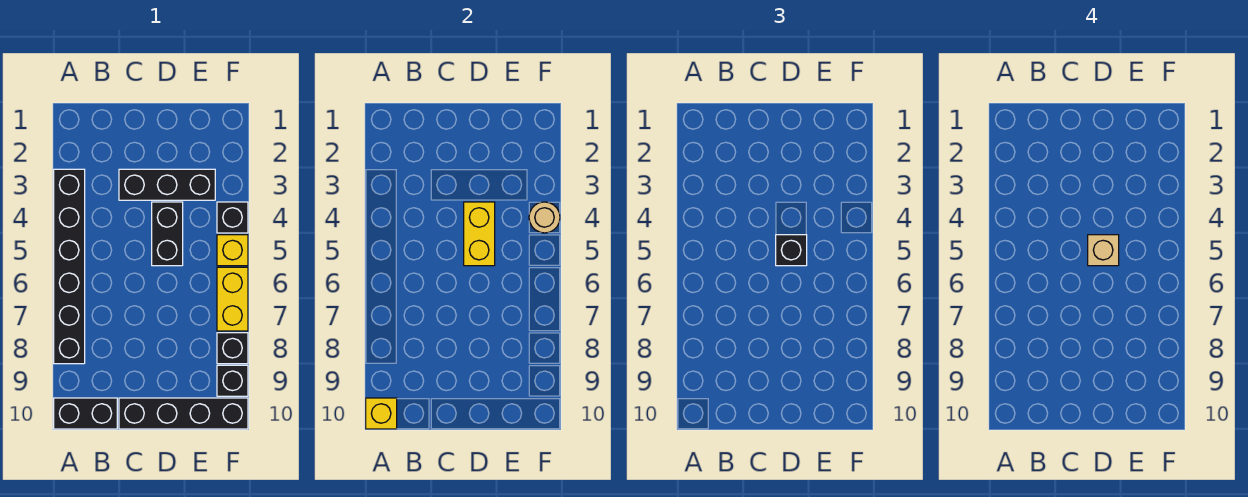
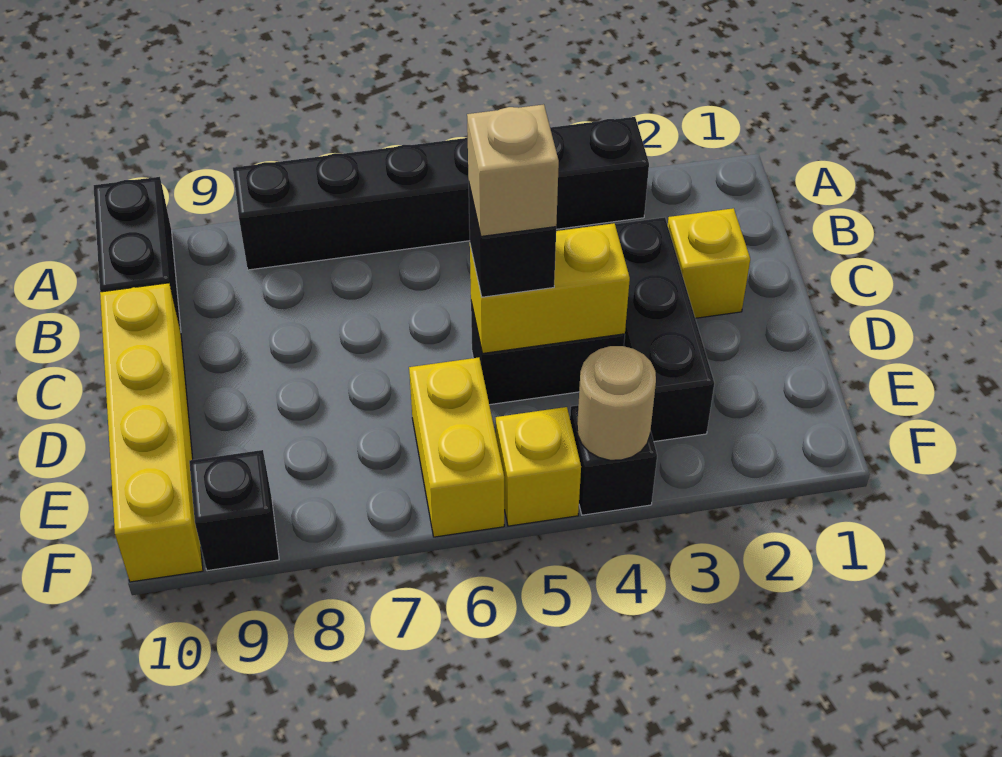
yellow 1x1 brick [366,398,397,429] -> yellow 1x1 brick moved to [668,208,750,318]
black 1x4 brick [119,398,248,429] -> yellow 1x4 brick [100,283,203,582]
yellow 1x2 brick [217,267,248,331] -> yellow 1x2 brick turned to [409,357,504,537]
black 1x1 brick [217,333,248,364] -> none

